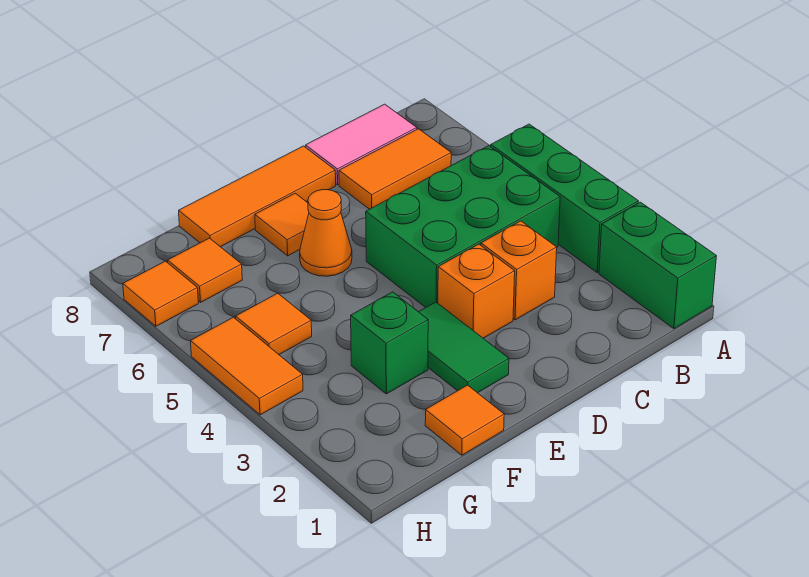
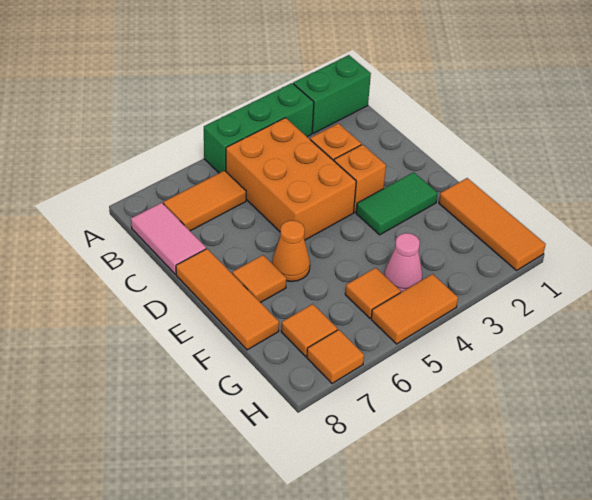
green 2x3 brick [366,146,560,308] -> orange 2x3 brick [226,118,356,240]
orange 1x2 tile [339,129,451,209] -> orange 1x2 tile turned to [163,171,246,231]
orange 1x1 tile [425,385,504,455] -> orange 1x3 tile [439,178,546,271]
green 1x1 brick [351,292,428,394] -> none
none -> pink 1x1 cone [384,233,422,292]

